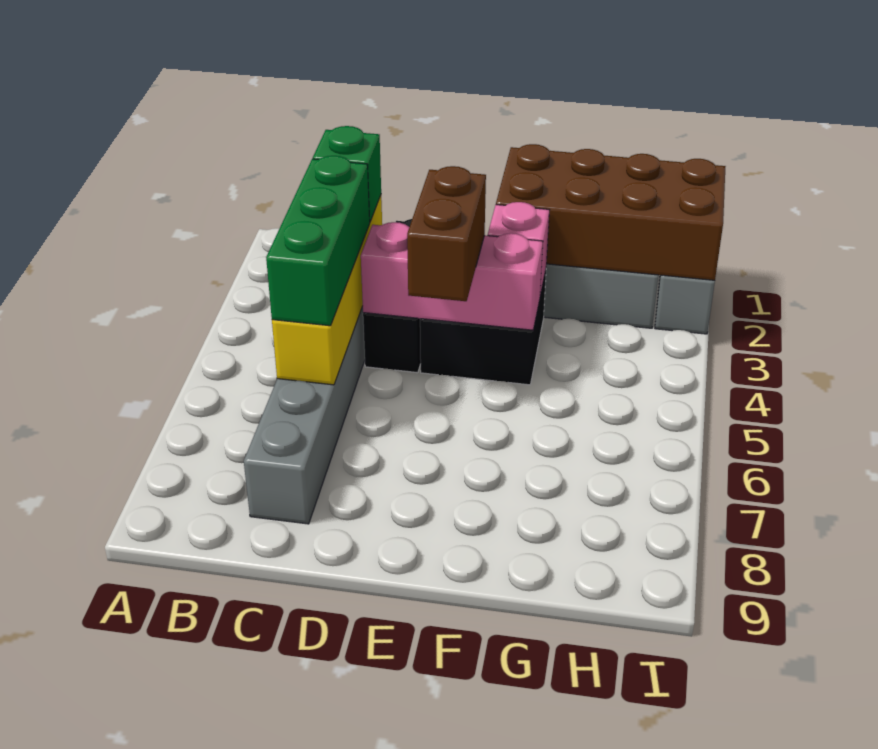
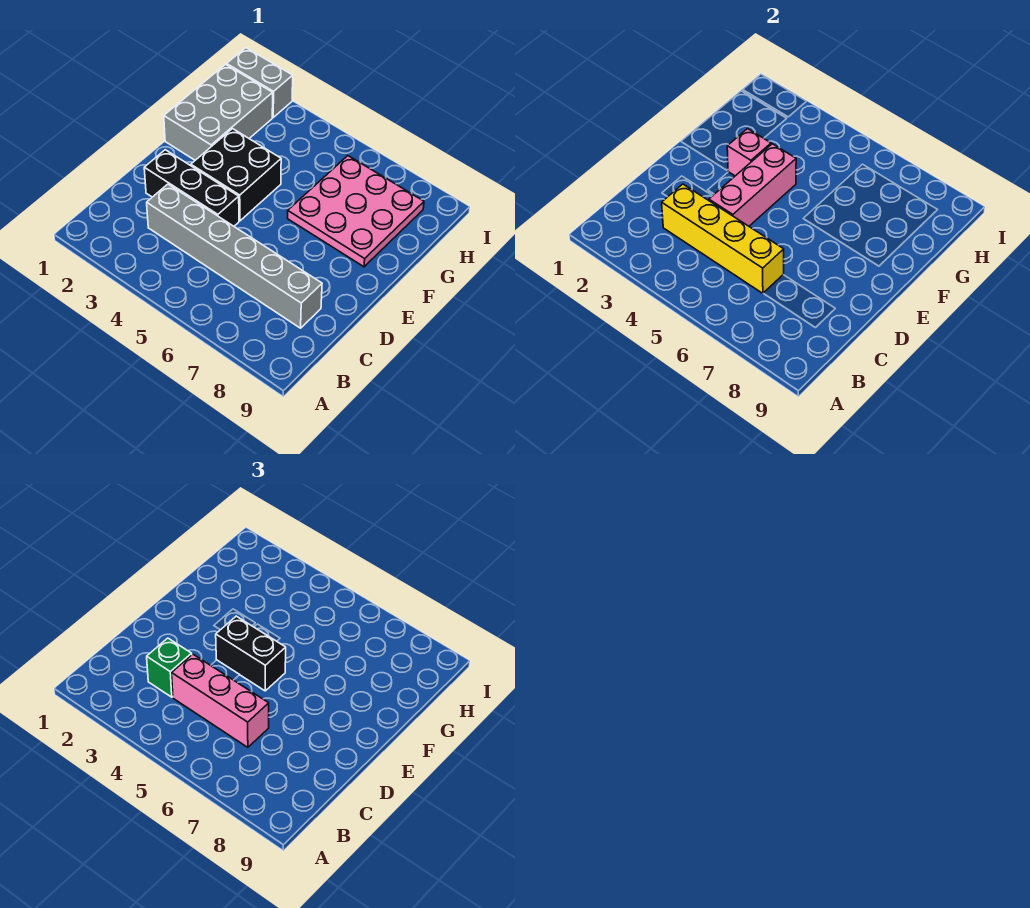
green 1x3 brick [266,156,370,326] -> pink 1x3 brick [172,654,269,747]
brown 1x2 brick [407,166,486,301] -> black 1x2 brick [216,616,286,691]
brown 2x4 brick [496,144,726,280] -> none
none -> pink 3x3 plate [288,156,424,267]

